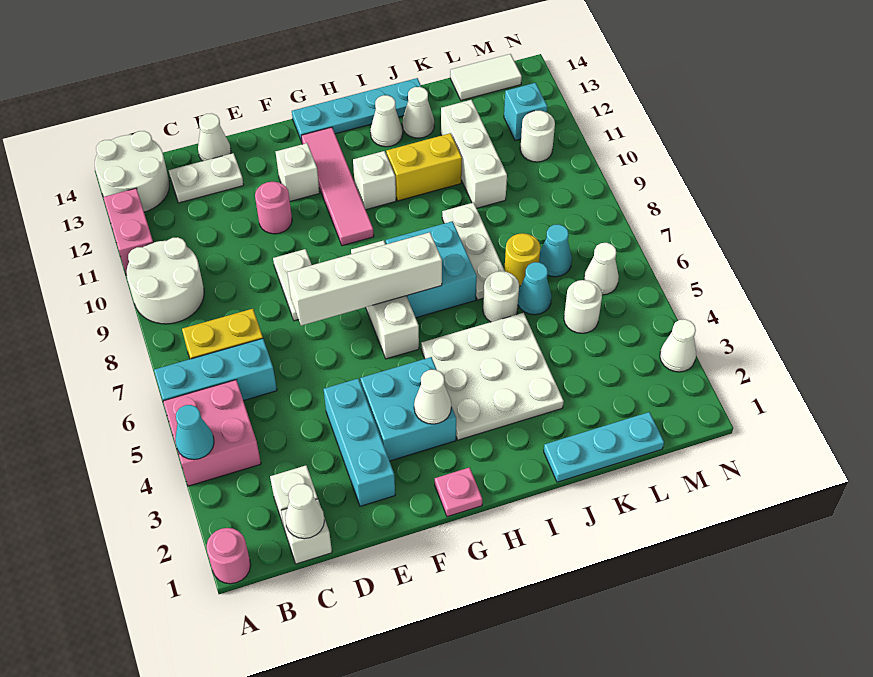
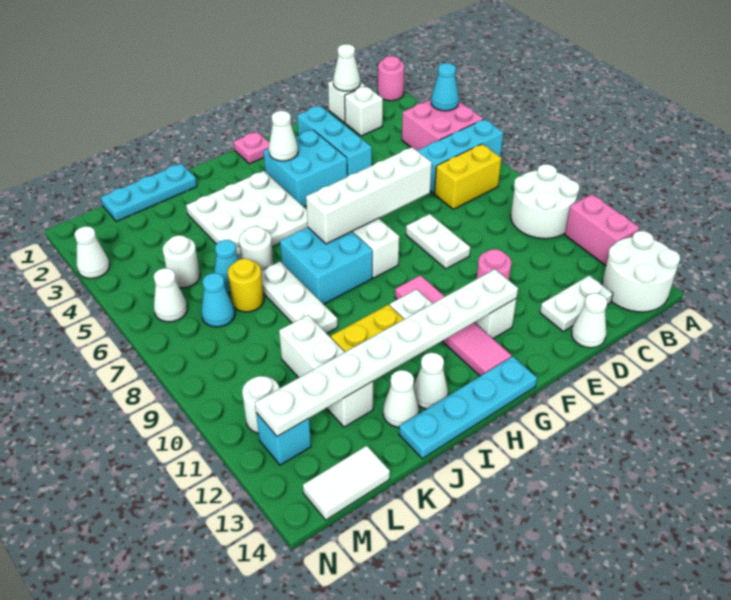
none -> white 1x8 plate [255,269,518,437]

